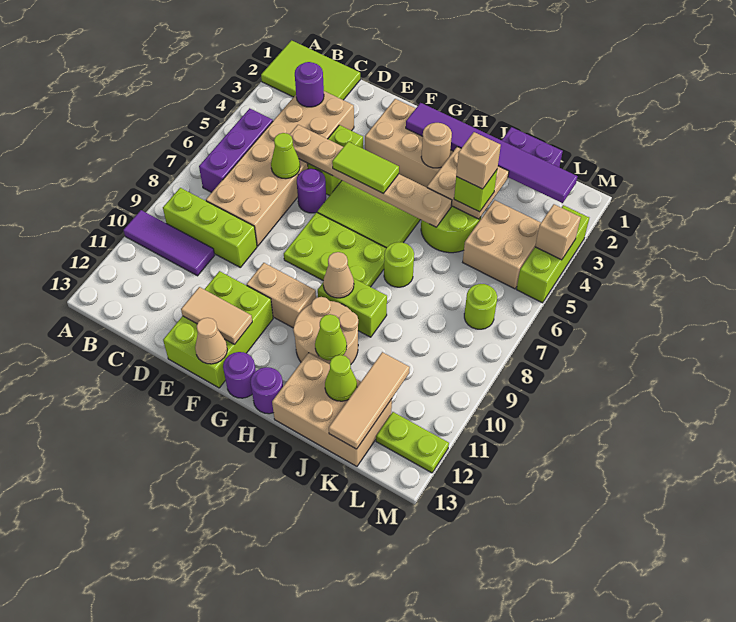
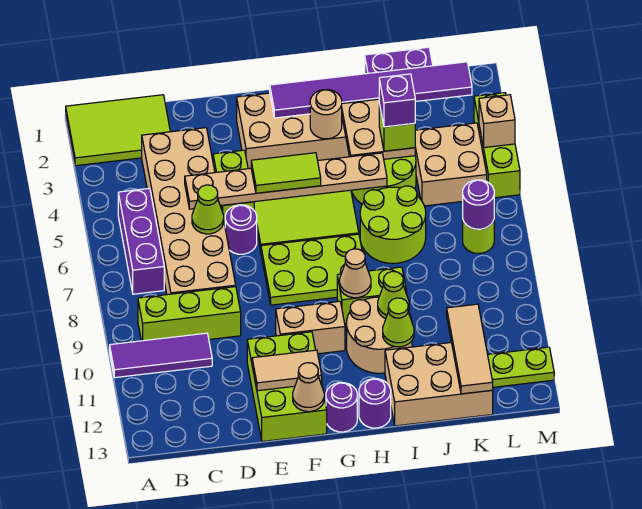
purple 1x1 round brick [295,62,324,107] -> purple 1x1 round brick moved to [463,180,494,229]
lime 1x1 round brick [384,242,414,287] -> lime 2x2 round brick [360,186,426,264]
tan 1x1 brick [456,132,501,189] -> purple 1x1 brick [379,74,415,127]
lime 1x1 cone [325,355,357,401] -> lime 1x1 cone moved to [378,271,409,319]

